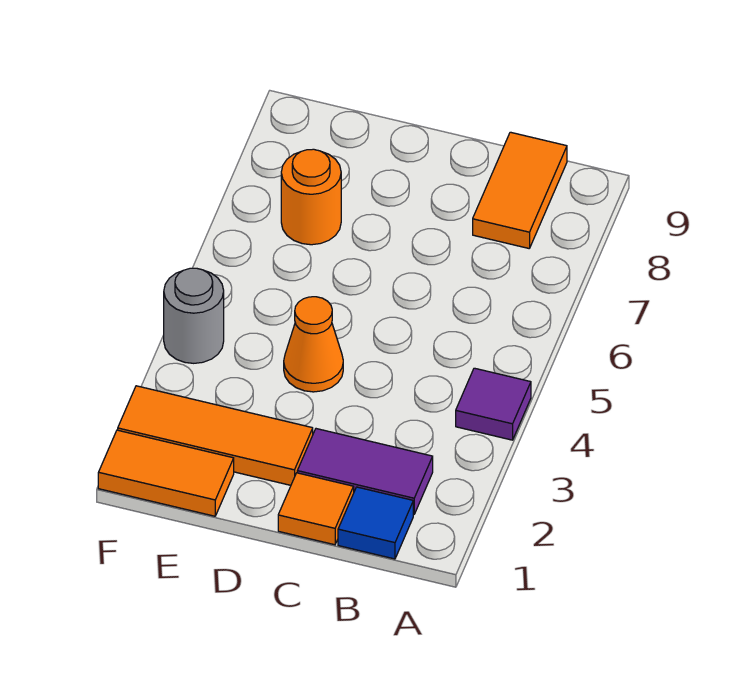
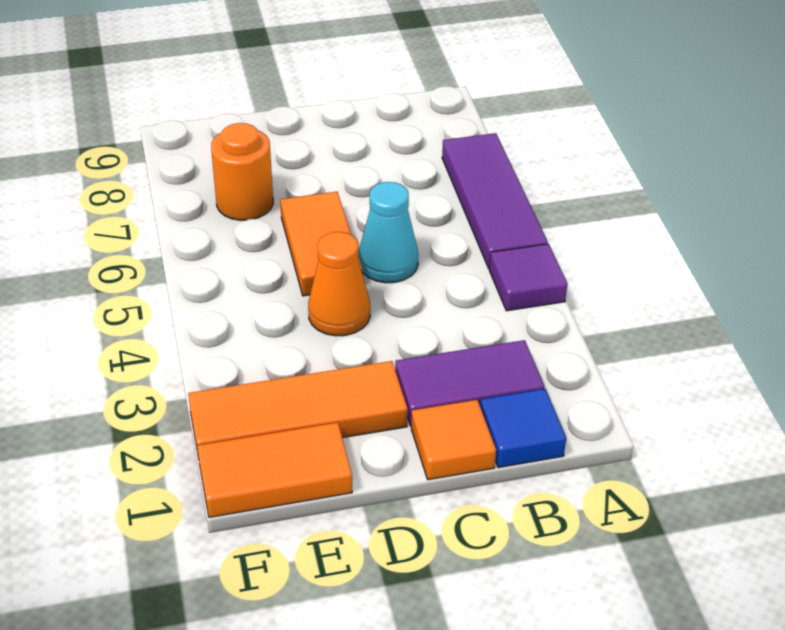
none -> purple 1x3 tile [442,133,548,268]
orange 1x2 tile [473,132,567,248] -> orange 1x2 tile moved to [280,192,362,296]
none -> cyan 1x1 cone [358,182,418,283]
grey 1x1 round brick [164,268,224,363] -> none

